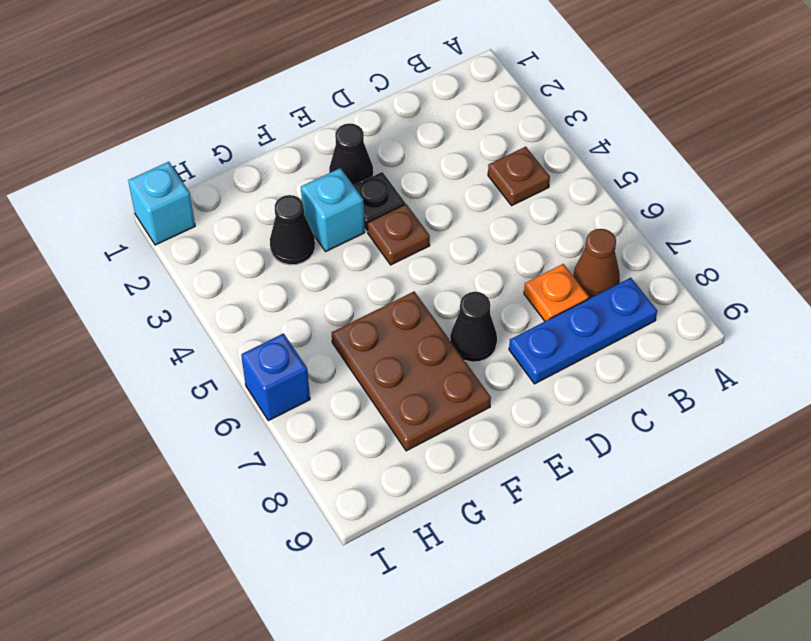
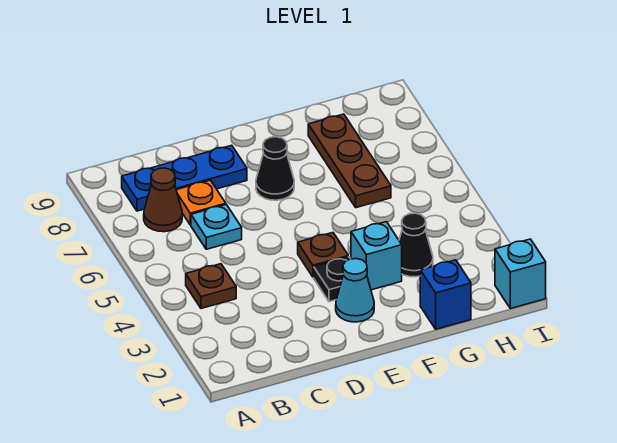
none -> cyan 1x1 plate [191,205,242,249]
black 1x1 cone [329,123,373,185] -> cyan 1x1 cone [336,259,374,322]
brown 2x3 plate [332,292,491,451] -> brown 1x3 plate [308,114,391,208]
blue 1x1 brick [241,333,310,421] -> blue 1x1 brick moved to [420,260,471,329]

